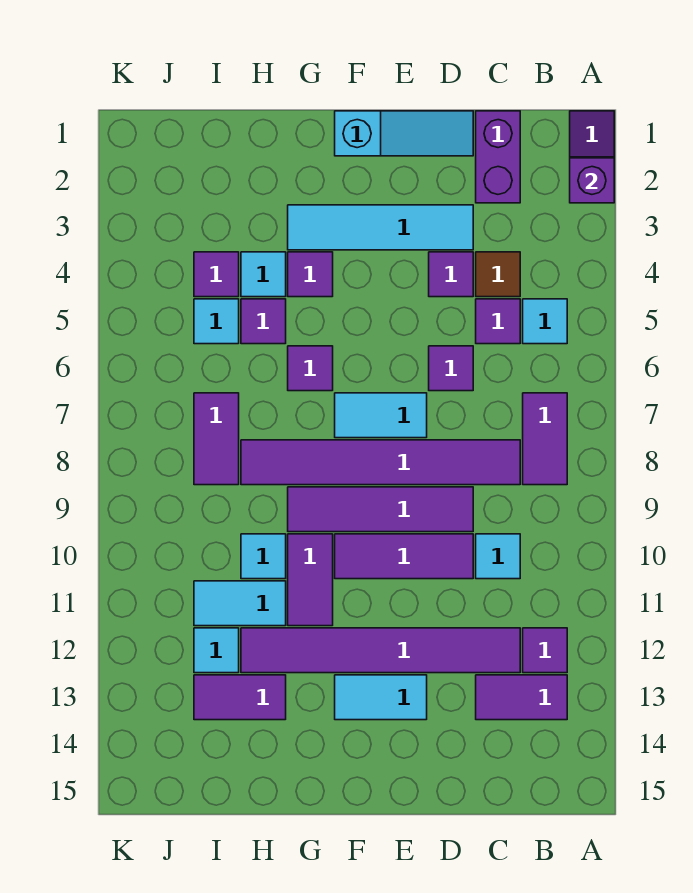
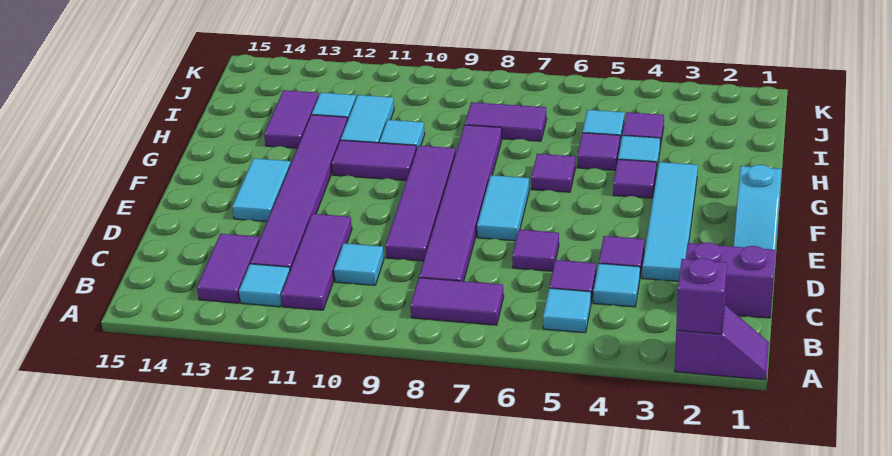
purple 1x1 tile [523,628,567,673] -> cyan 1x1 tile [239,264,290,307]
brown 1x1 tile [476,252,520,297] -> cyan 1x1 tile [593,263,640,307]
purple 1x3 tile [335,534,473,579] -> purple 1x3 tile moved to [281,214,352,310]

